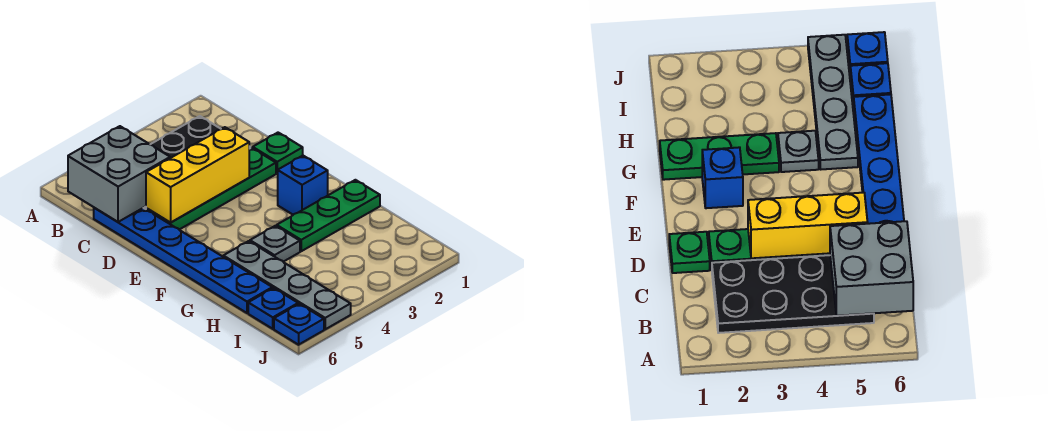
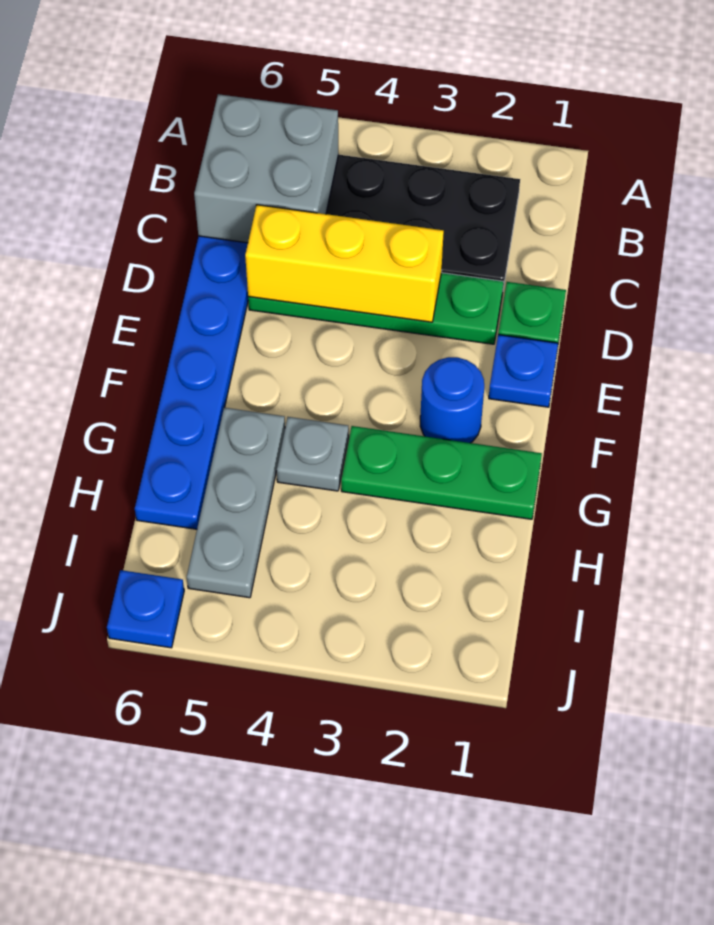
blue 1x1 brick [278,156,328,215] -> blue 1x1 round brick [420,357,484,443]
grey 1x4 plate [223,241,351,329] -> grey 1x3 plate [187,408,285,598]
blue 1x1 plate [248,288,298,329] -> blue 1x1 plate moved to [489,335,558,407]

